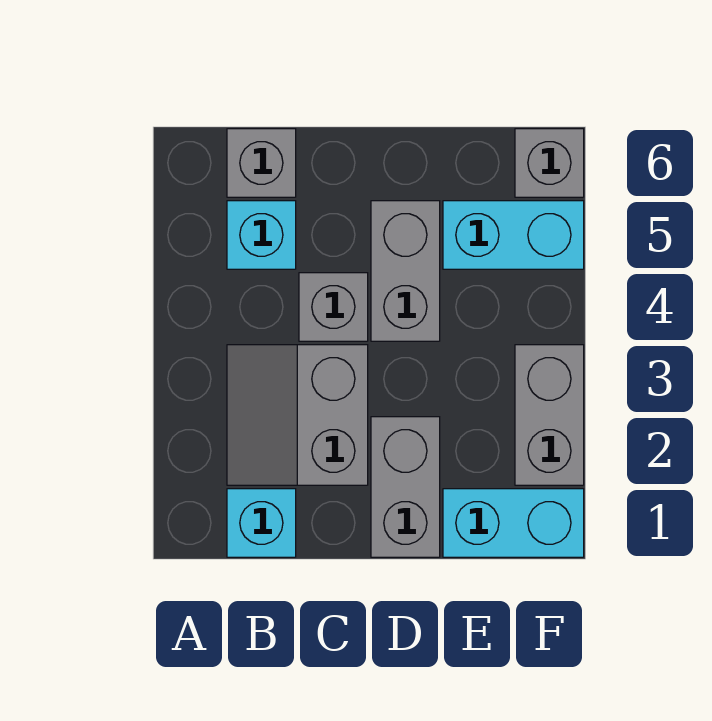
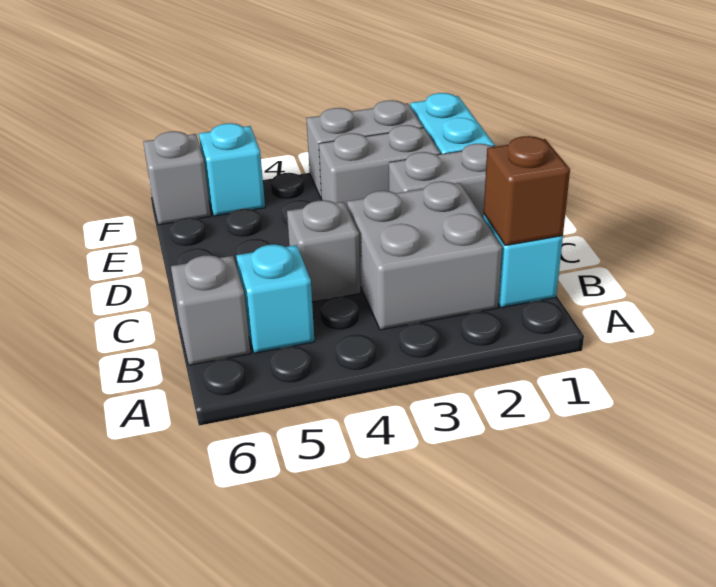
none -> brown 1x1 brick [484,136,570,246]
grey 2x2 slope [227,345,368,485] -> grey 2x2 brick [347,181,502,330]
grey 1x2 brick [371,201,440,341] -> grey 1x2 brick moved to [319,125,440,207]
cyan 1x2 brick [443,201,584,269] -> cyan 1x1 brick [199,123,265,216]

